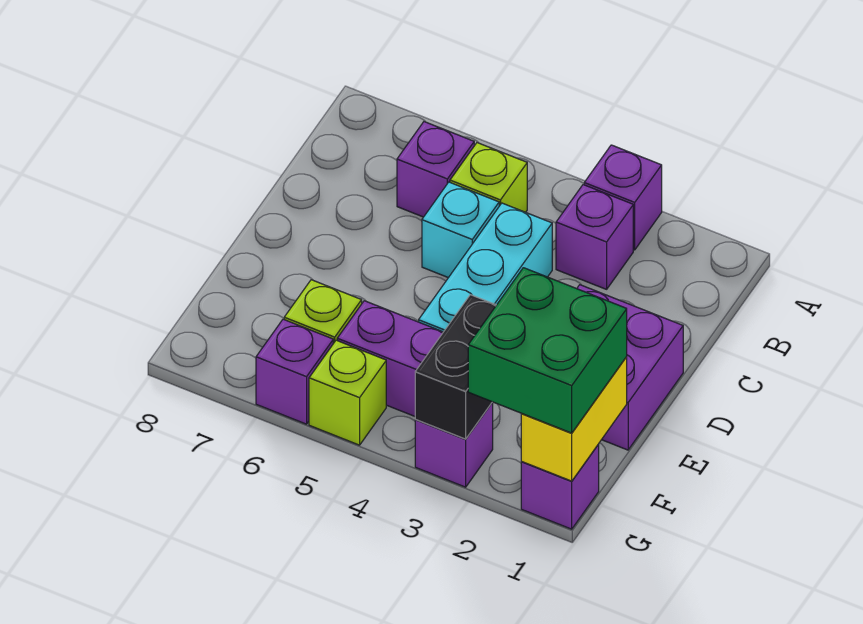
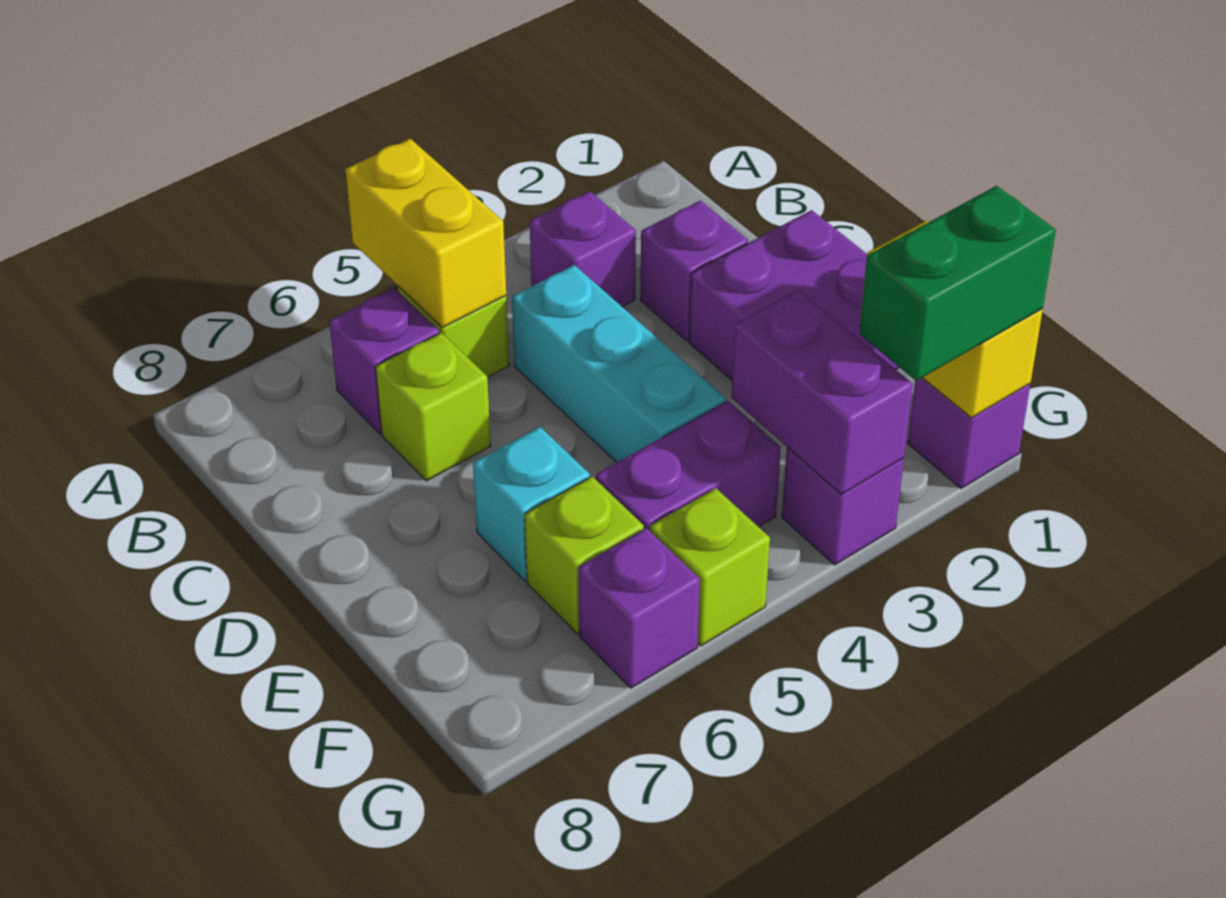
purple 1x1 brick [584,145,662,250] -> purple 1x1 brick moved to [640,201,748,341]
none -> yellow 1x2 brick [345,139,506,328]
cyan 1x1 brick [422,182,499,278] -> cyan 1x1 brick moved to [473,427,590,580]
none -> lime 1x1 brick [375,333,491,481]
green 2x2 brick [468,268,627,433] -> green 1x2 brick [860,186,1056,381]
black 1x2 brick [415,295,496,439] -> purple 1x2 brick [732,290,913,495]

